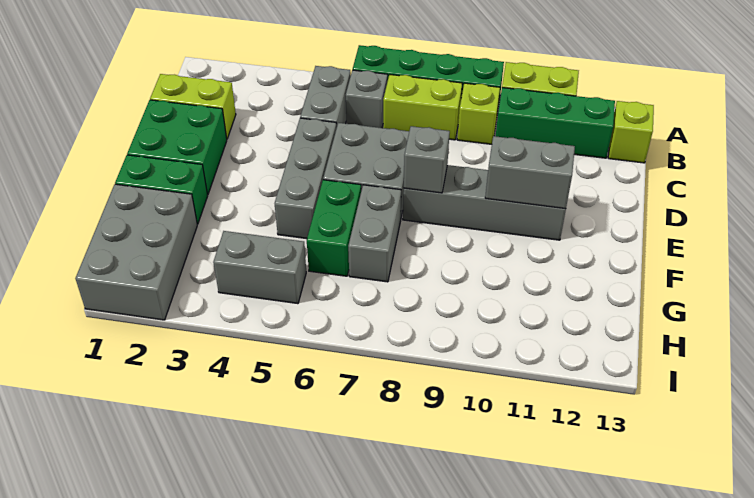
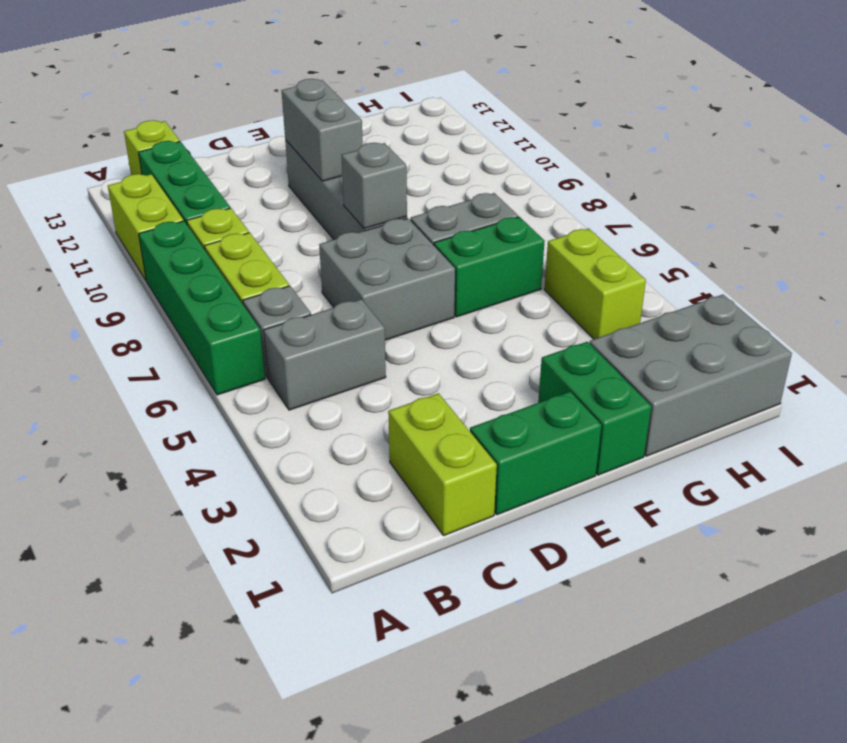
green 2x2 brick [127,100,227,195] -> green 1x2 brick [470,392,601,515]
grey 1x3 brick [275,118,336,239] -> none
grey 1x2 brick [213,231,306,304] -> lime 1x2 brick [544,229,646,339]

